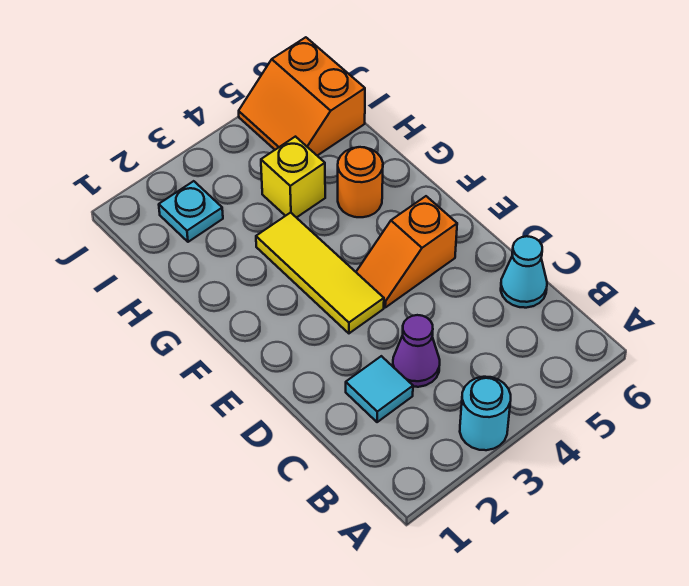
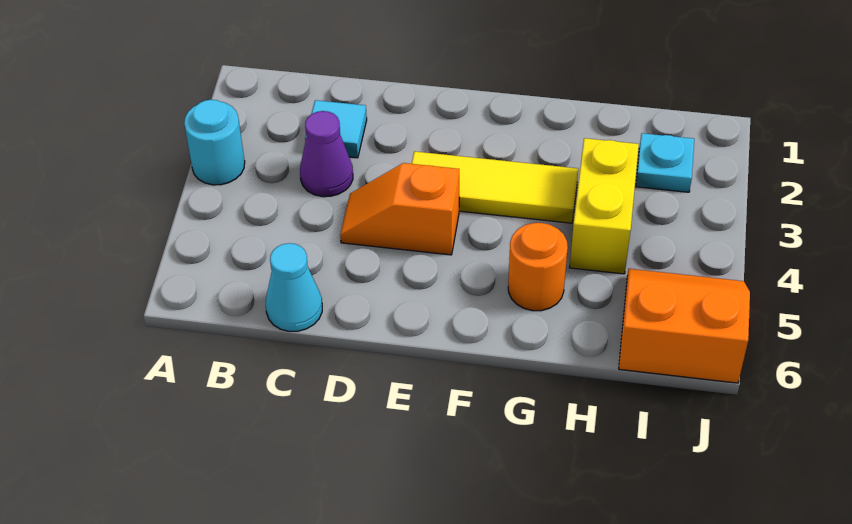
orange 1x2 slope [356,196,457,307] -> orange 1x2 slope turned to [340,163,459,255]
yellow 1x1 brick [261,137,325,218] -> yellow 1x2 brick [570,138,639,274]

